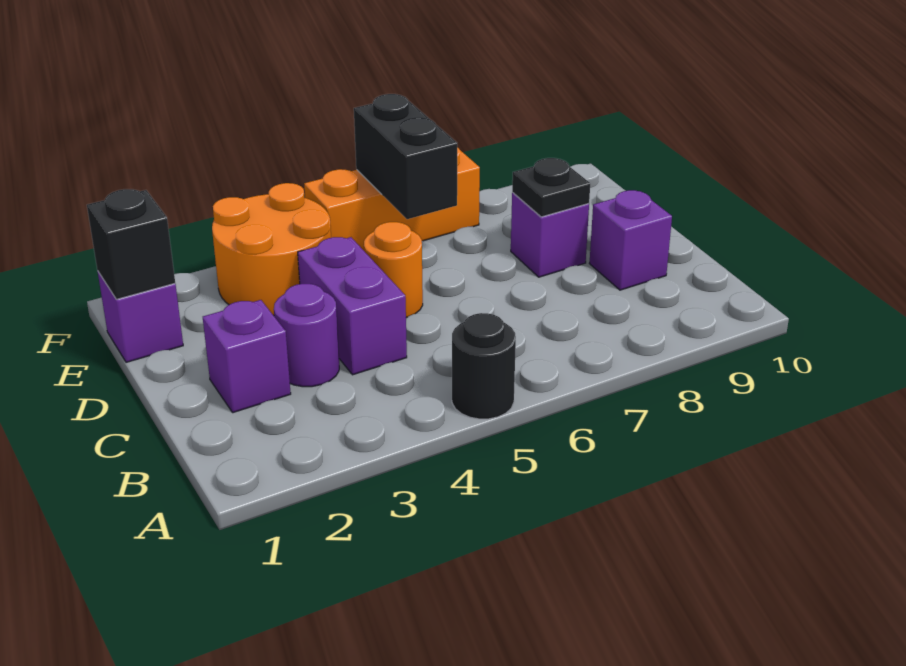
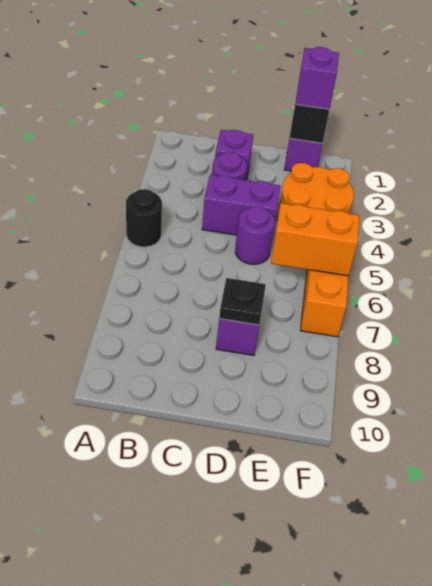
purple 1x1 brick [589,190,672,290] -> purple 1x1 brick moved to [295,47,339,109]
orange 1x1 round brick [364,222,423,318] -> purple 1x1 round brick [235,206,275,264]
black 1x2 brick [354,94,457,219] -> orange 1x2 brick [271,203,359,276]

